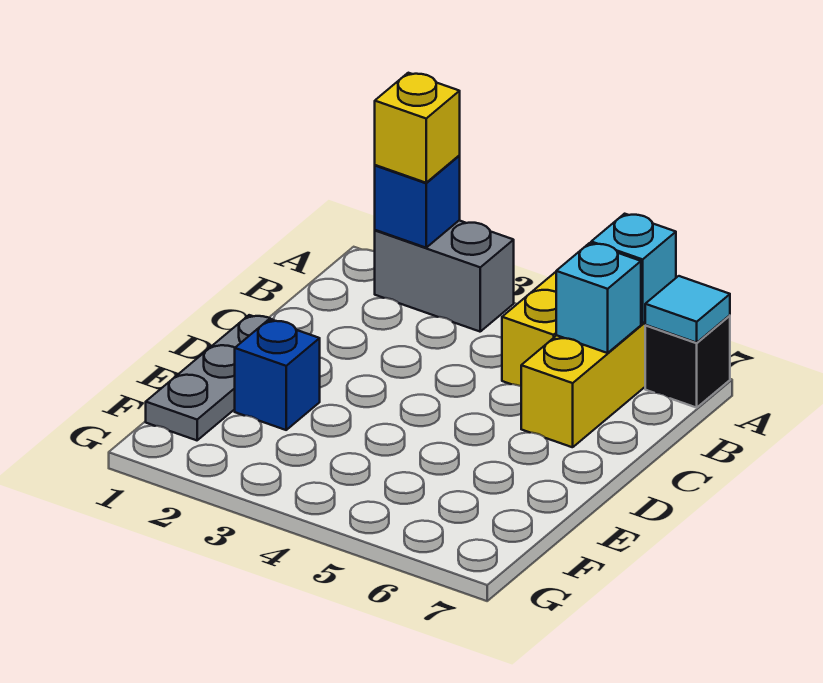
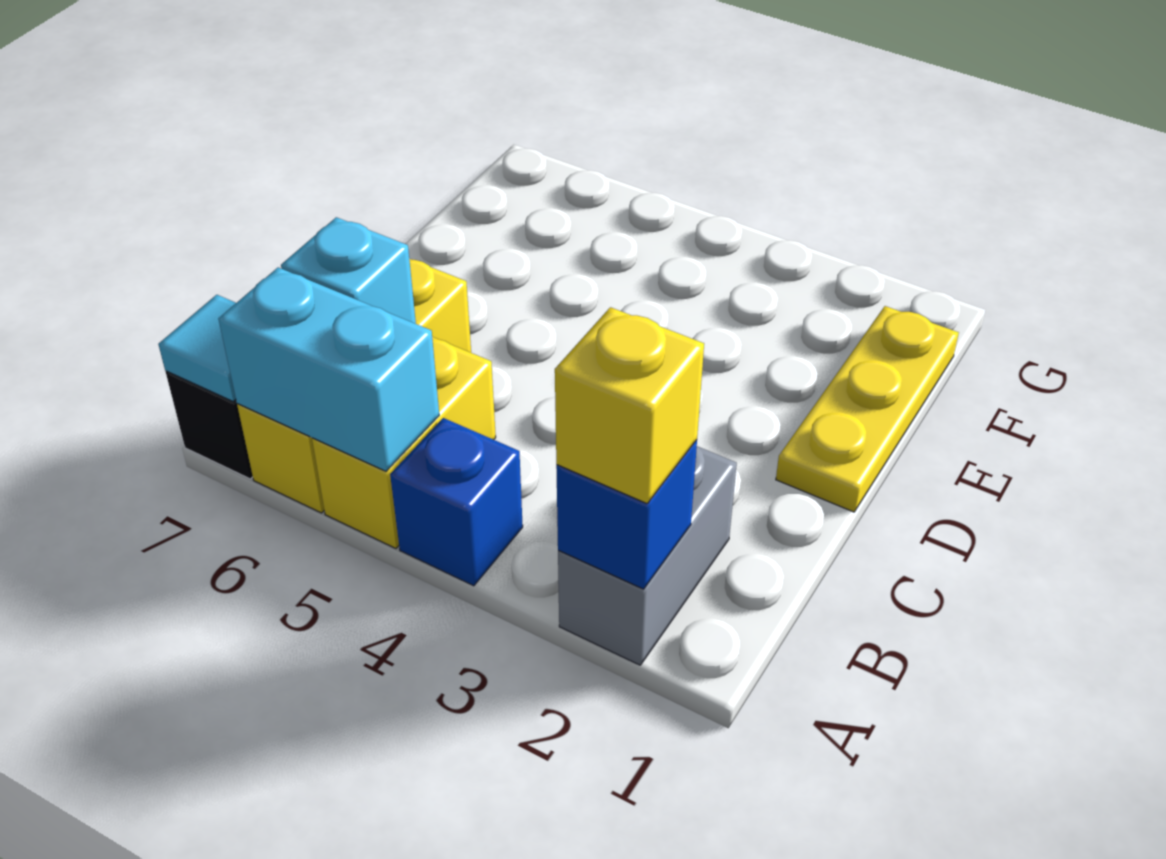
grey 1x2 brick [375,221,514,332] -> grey 1x2 brick turned to [558,446,737,665]
cyan 1x1 brick [591,214,676,324] -> cyan 1x2 brick [219,267,439,471]
grey 1x3 plate [146,315,274,440] -> yellow 1x3 plate [776,306,959,512]
blue 1x1 brick [235,320,320,430] -> blue 1x1 brick moved to [390,418,523,586]

